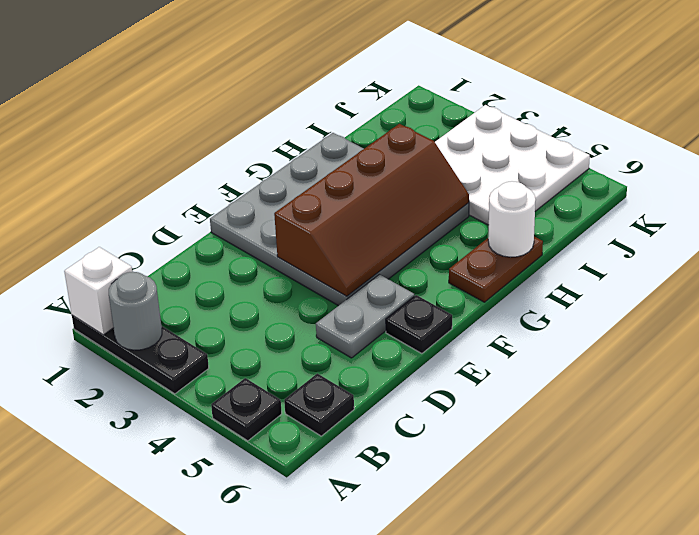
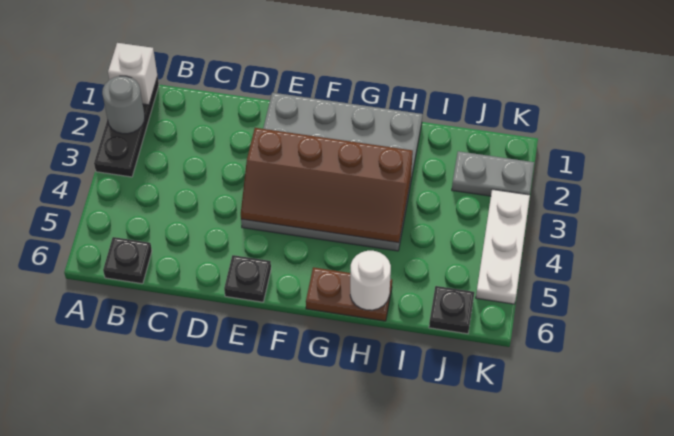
black 1x1 plate [211,378,282,441] -> black 1x1 plate moved to [429,286,474,334]
grey 1x2 plate [316,274,414,358] -> grey 1x2 plate moved to [452,151,534,196]
white 3x3 plate [435,105,590,225] -> white 1x3 plate [476,189,530,304]

